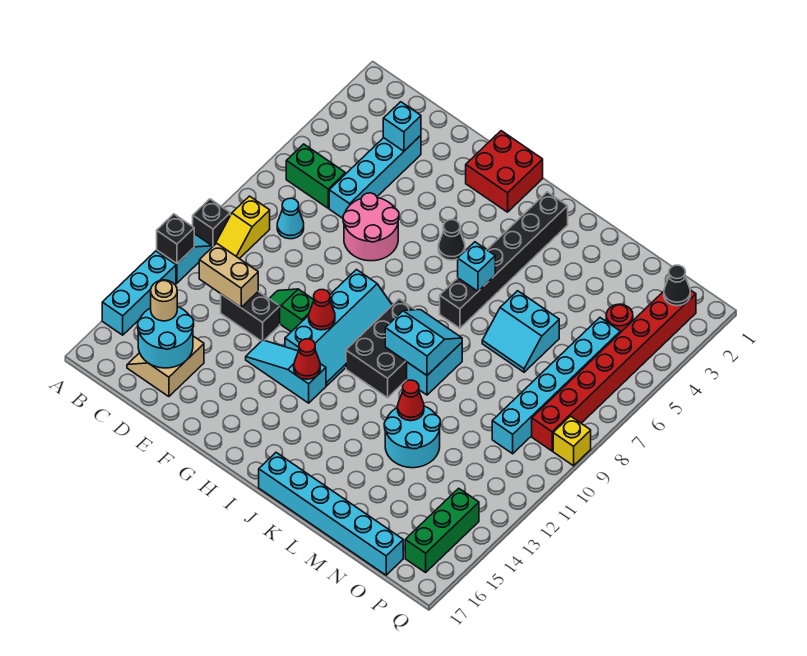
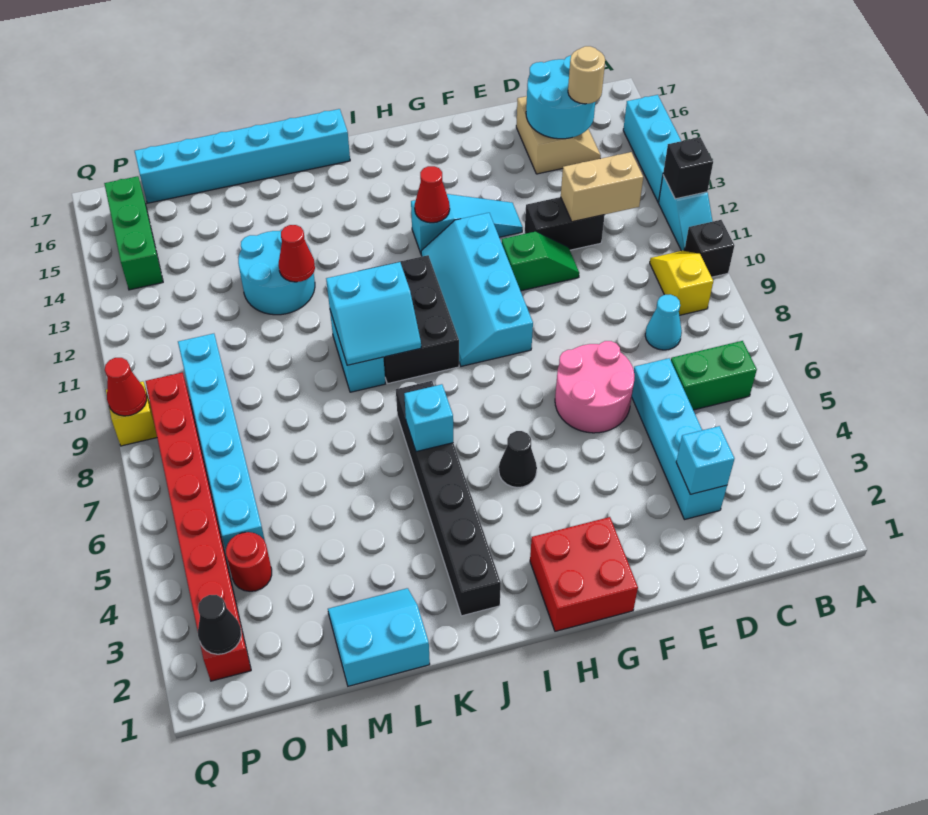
red 1x1 cone [309,290,335,330] -> red 1x1 cone moved to [105,358,147,416]
cyan 2x2 slope [482,291,559,372] -> cyan 2x2 slope moved to [328,588,430,686]

